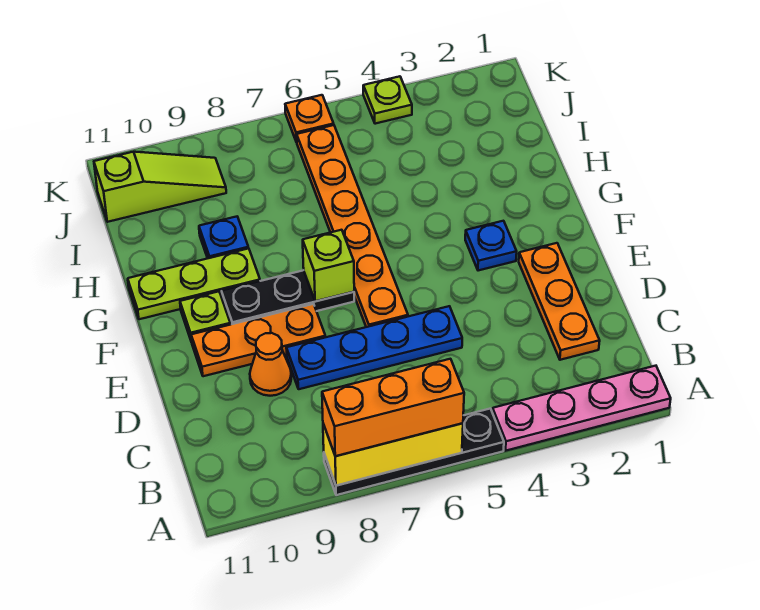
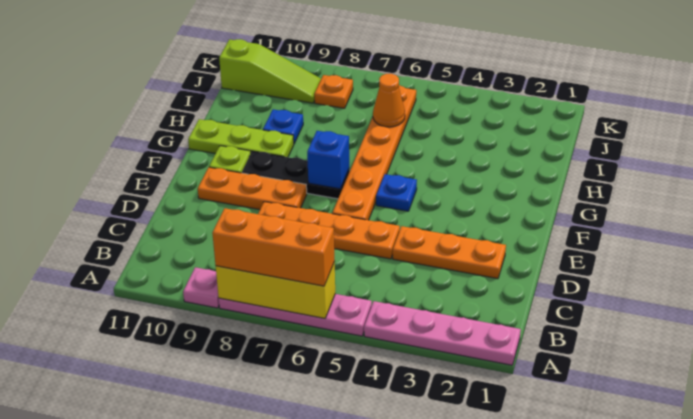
black 1x4 plate [324,409,504,495] -> pink 1x4 plate [219,294,372,336]
none -> pink 1x1 plate [183,267,219,308]
orange 1x3 plate [519,243,600,360] -> orange 1x3 plate turned to [393,226,506,279]
blue 1x4 plate [286,306,462,389] -> orange 1x4 plate [258,202,400,259]
orange 1x1 cone [250,333,291,396] -> orange 1x1 cone moved to [373,74,405,127]
blue 1x1 plate [465,221,517,271] -> blue 1x1 plate moved to [376,174,417,211]
lime 1x1 brick [303,230,354,301] -> blue 1x1 brick [307,131,349,189]
lime 1x1 plate [363,76,412,124] -> none
orange 1x1 plate [285,95,334,142] -> orange 1x1 plate moved to [314,75,353,108]

